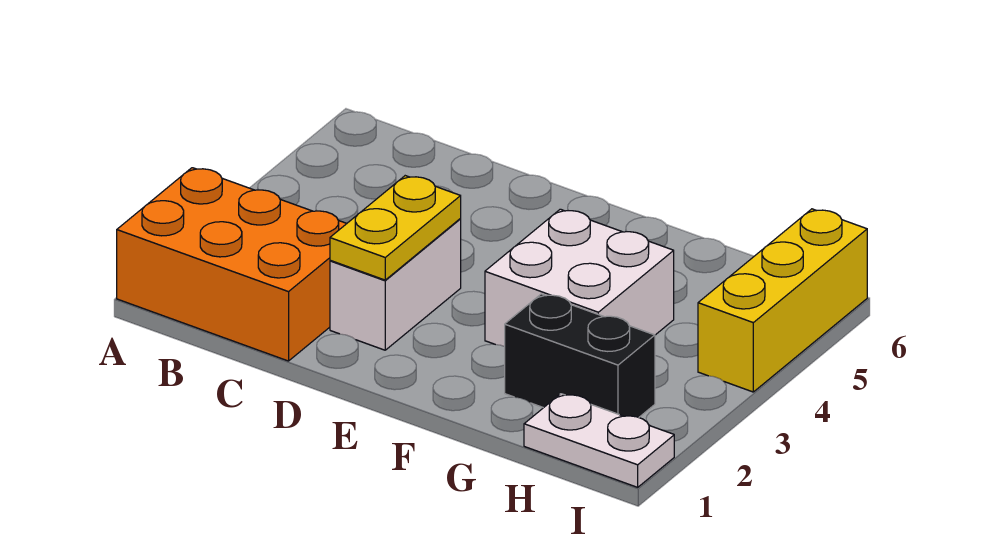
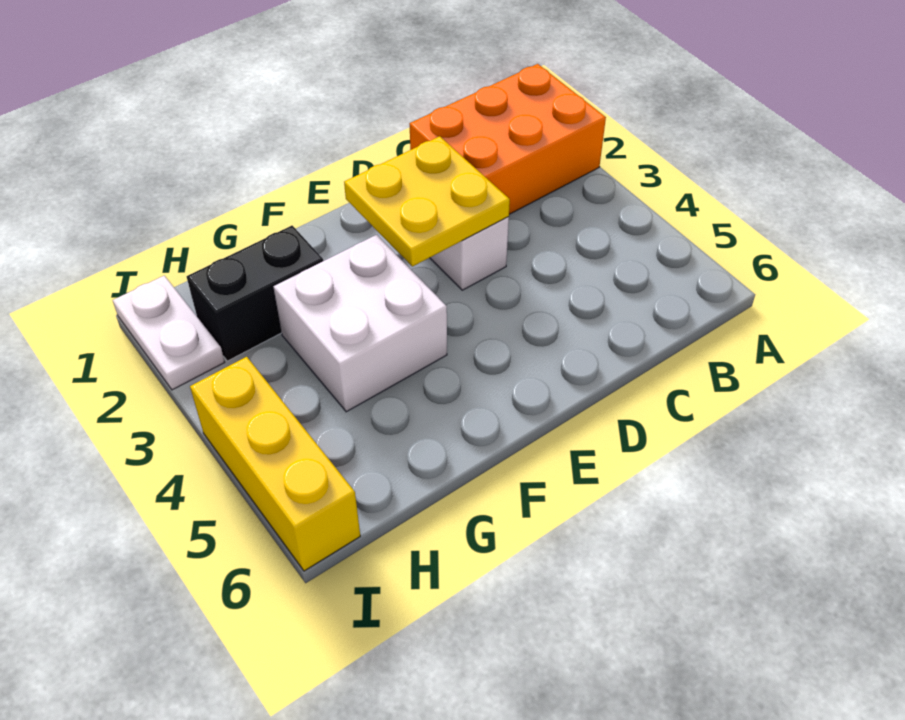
yellow 1x2 plate [330,176,461,280] -> yellow 2x2 plate [344,136,510,266]
white 1x2 plate [524,394,674,487] -> white 1x2 plate turned to [113,276,225,390]

